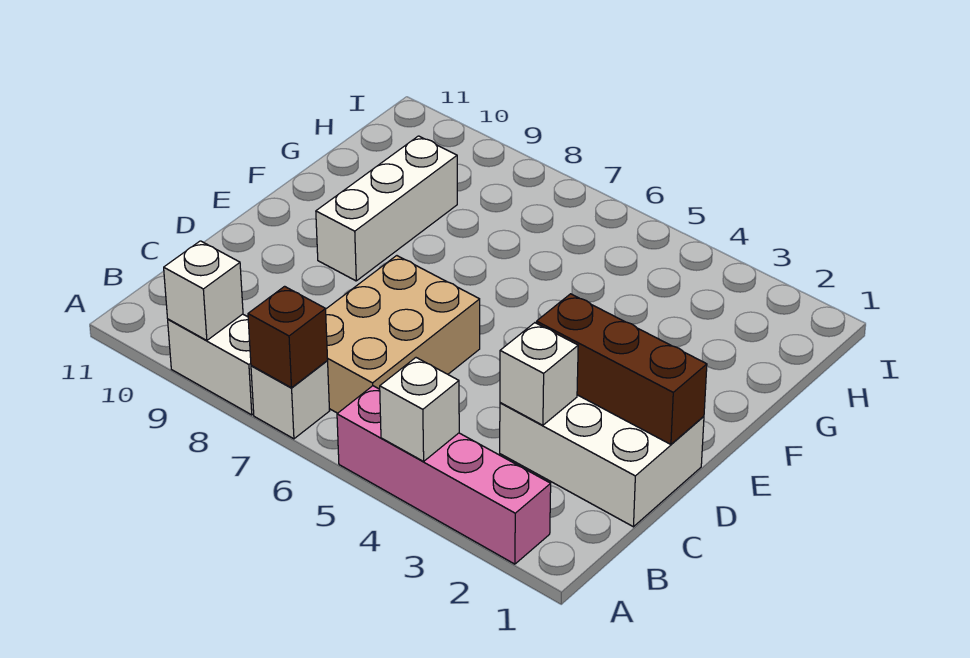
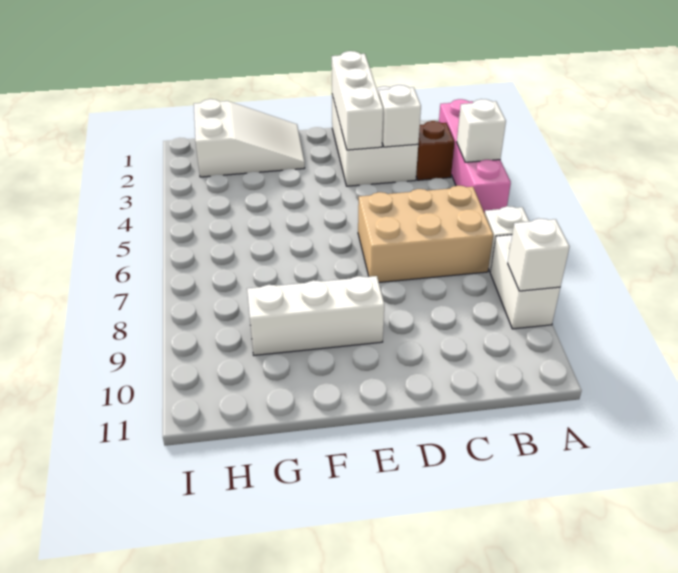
brown 1x1 brick [248,286,328,388] -> brown 1x1 brick moved to [416,121,454,180]
brown 1x3 brick [537,294,707,444] -> white 1x3 brick [332,51,383,150]
none -> white 2x3 slope [194,99,305,177]

